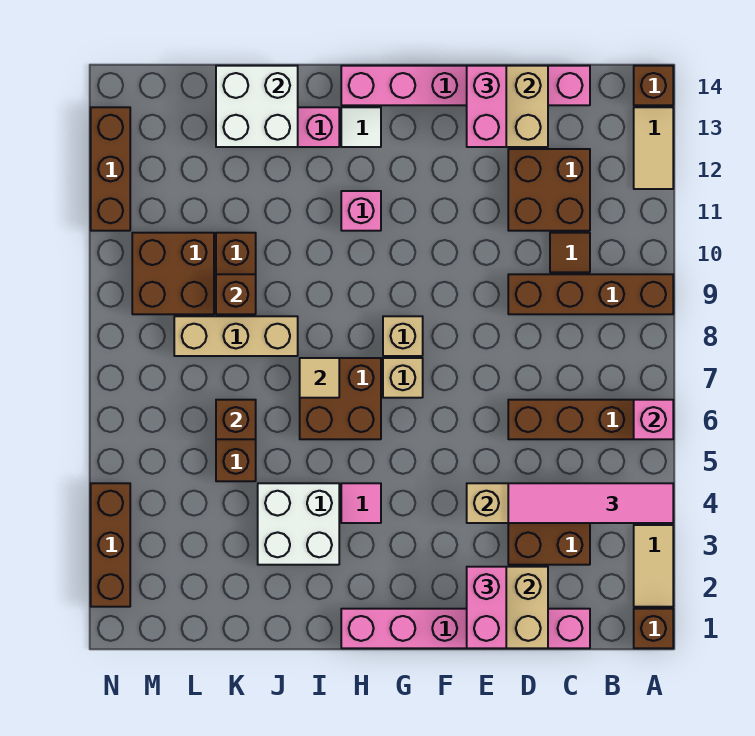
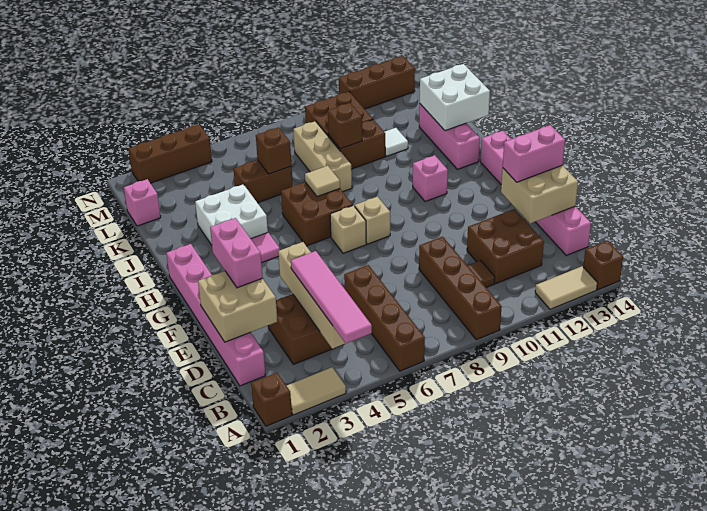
pink 1x1 brick [634,400,673,439] -> pink 1x1 brick moved to [124,179,161,226]
pink 1x2 brick [467,567,506,648] -> pink 1x2 brick turned to [210,218,263,288]
white 1x1 tile [341,107,381,147] -> white 1x1 tile moved to [385,128,408,156]

